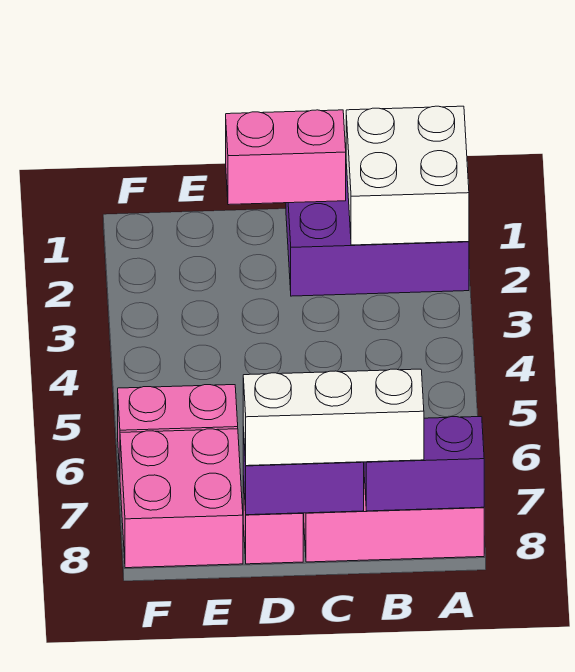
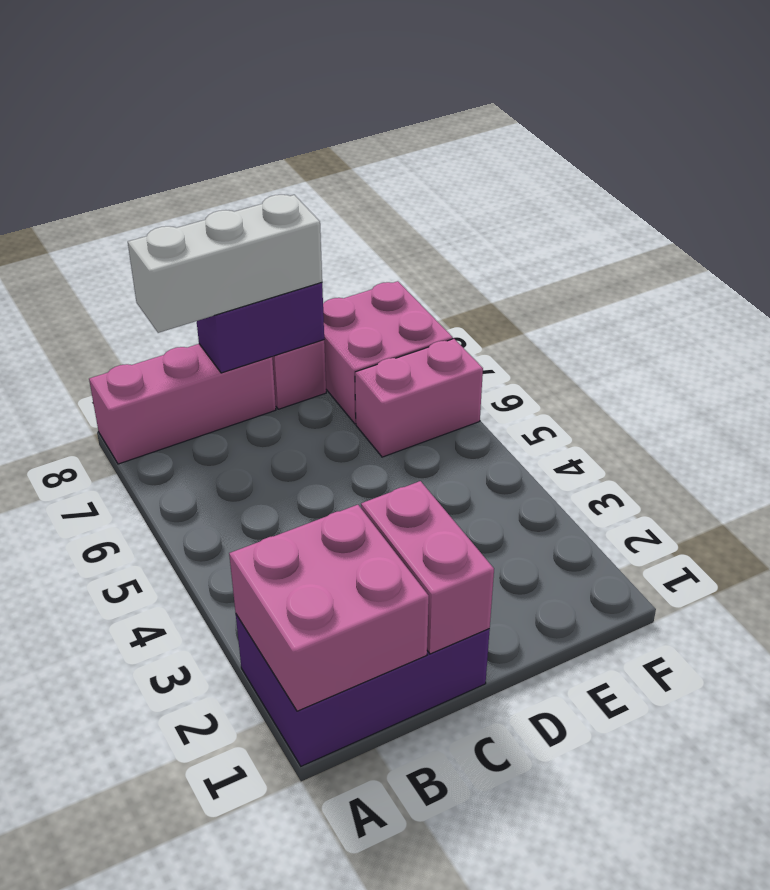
white 2x2 brick [346,106,469,245] -> pink 2x2 brick [229,505,429,711]
purple 1x2 brick [364,417,484,511] -> none
pink 1x2 brick [226,110,346,205] -> pink 1x2 brick turned to [361,481,494,654]

